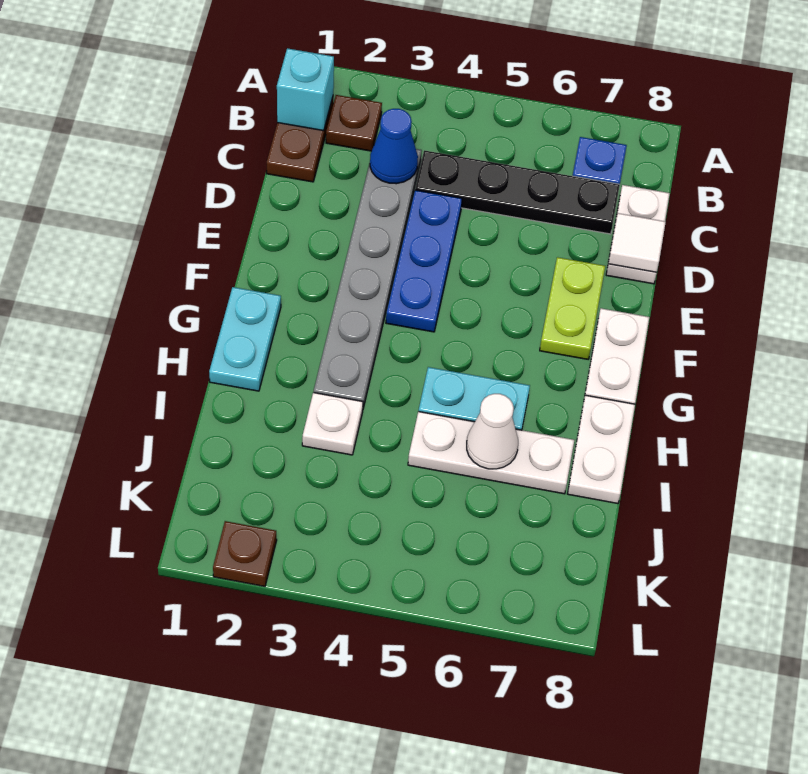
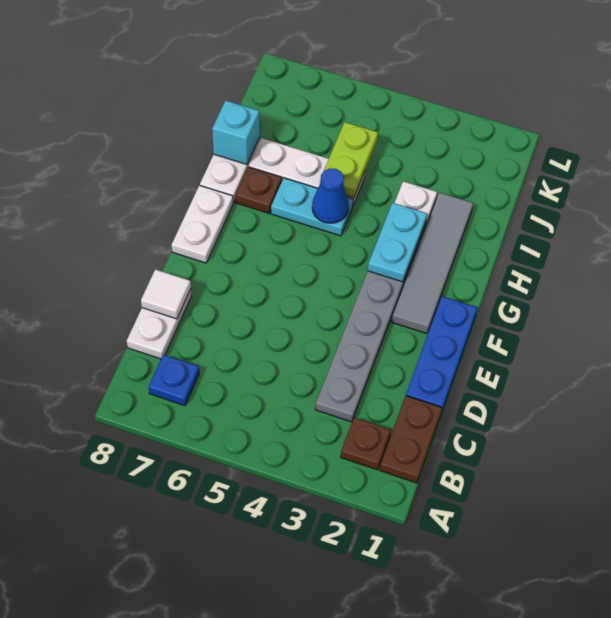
cyan 1x1 brick [277,48,334,131] -> cyan 1x1 brick moved to [212,101,260,164]
blue 1x1 cone [370,109,418,184] -> blue 1x1 cone moved to [312,168,349,223]
black 1x4 plate [415,150,620,234] -> none
blue 1x3 plate [386,190,462,332] -> blue 1x3 plate moved to [406,296,477,410]
lime 1x2 plate [540,257,605,359] -> lime 1x2 plate moved to [320,122,378,198]
none -> grey 1x4 tile [392,192,473,334]
cyan 1x2 plate [209,287,281,391] -> cyan 1x2 plate moved to [368,203,427,282]
white 1x1 cone [467,394,518,469] -> none
brown 1x1 plate [213,521,277,586] -> brown 1x1 plate moved to [235,167,282,213]

